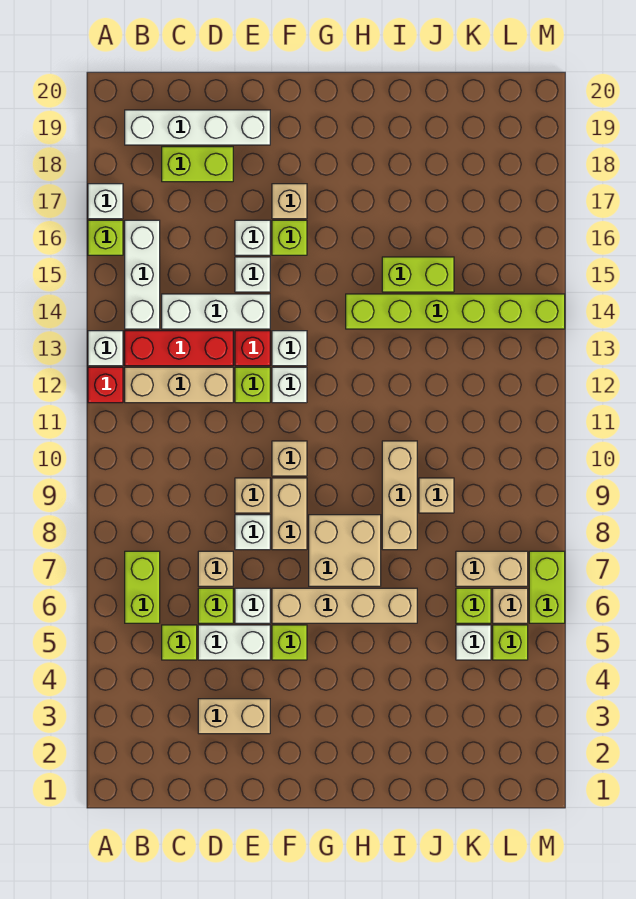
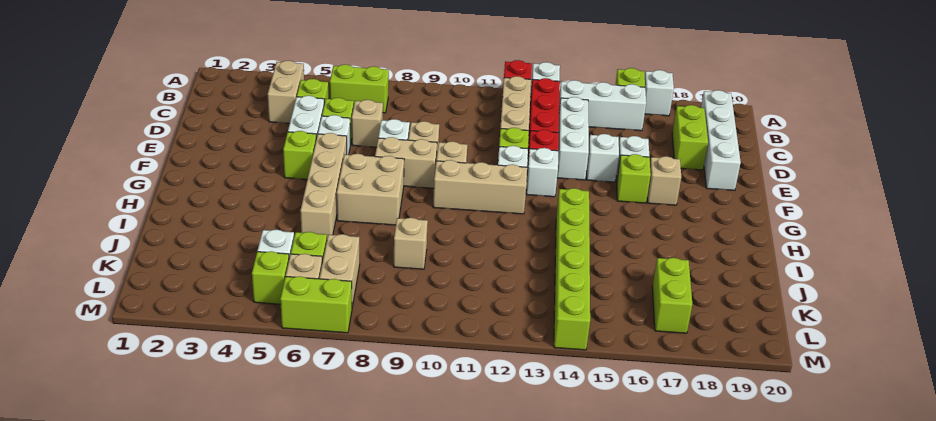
tan 1x2 brick [198,699,270,734] -> tan 1x2 brick moved to [268,61,304,123]
tan 1x3 brick [382,441,417,550] -> tan 1x3 brick moved to [433,160,527,214]
lime 1x2 brick [382,257,454,292] -> lime 1x2 brick moved to [652,258,692,333]

